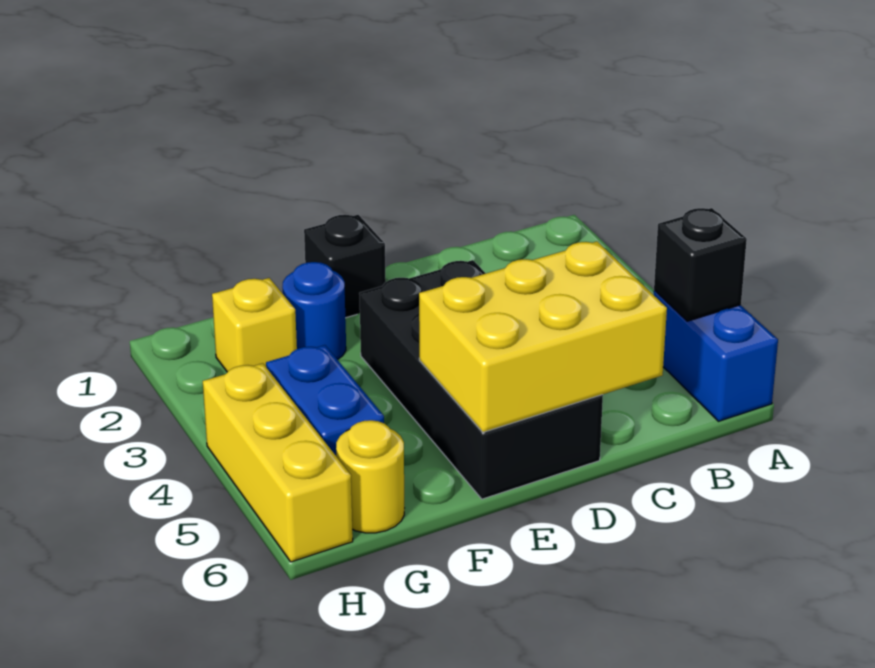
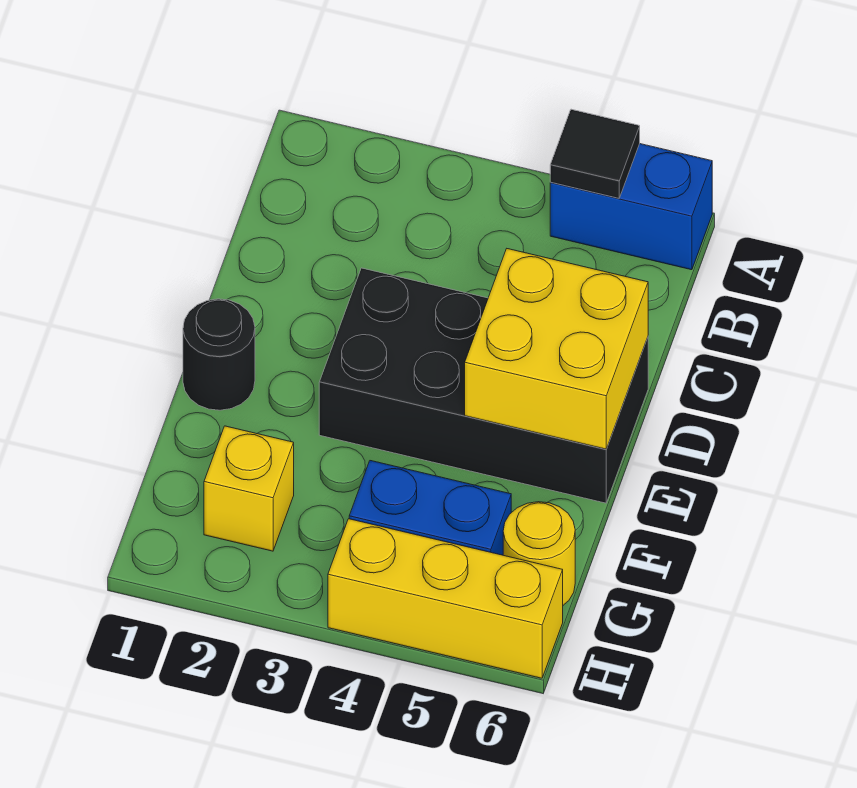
black 1x1 brick [654,208,747,321] -> black 1x1 tile [550,109,640,198]
yellow 2x3 brick [419,241,667,432] -> yellow 2x2 brick [465,249,648,449]
black 1x1 brick [304,215,386,318] -> black 1x1 round brick [183,299,255,410]
blue 1x1 round brick [282,262,346,360] -> none

